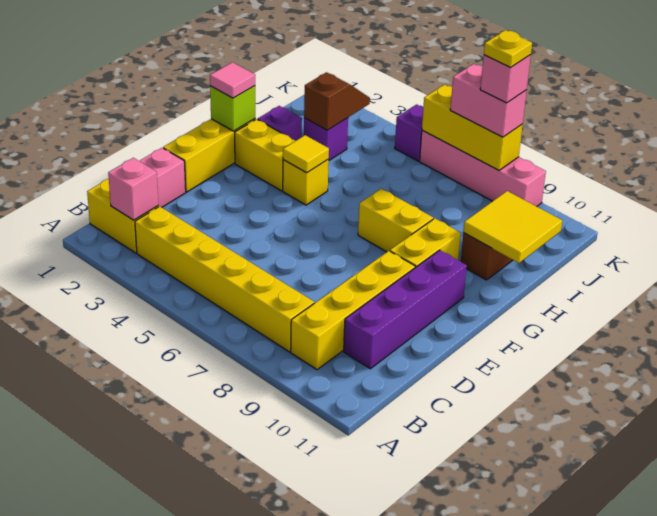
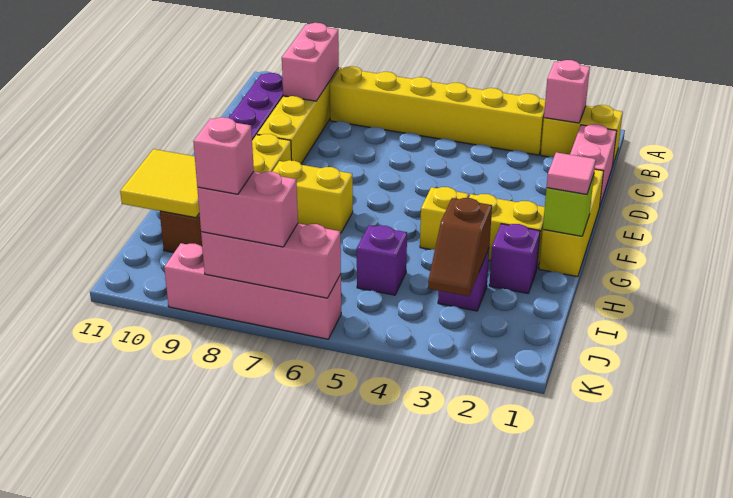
none -> pink 1x2 brick [282,23,339,101]
yellow 1x1 tile [283,135,329,173] -> none
purple 1x1 brick [395,104,423,161] -> purple 1x1 brick moved to [357,225,407,295]
yellow 1x3 brick [422,85,523,170] -> pink 1x3 brick [201,224,341,298]
yellow 1x1 plate [484,30,532,68] -> none

